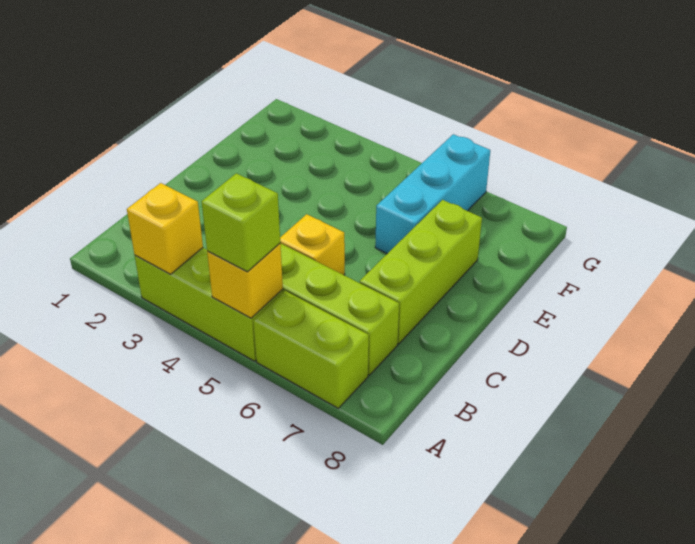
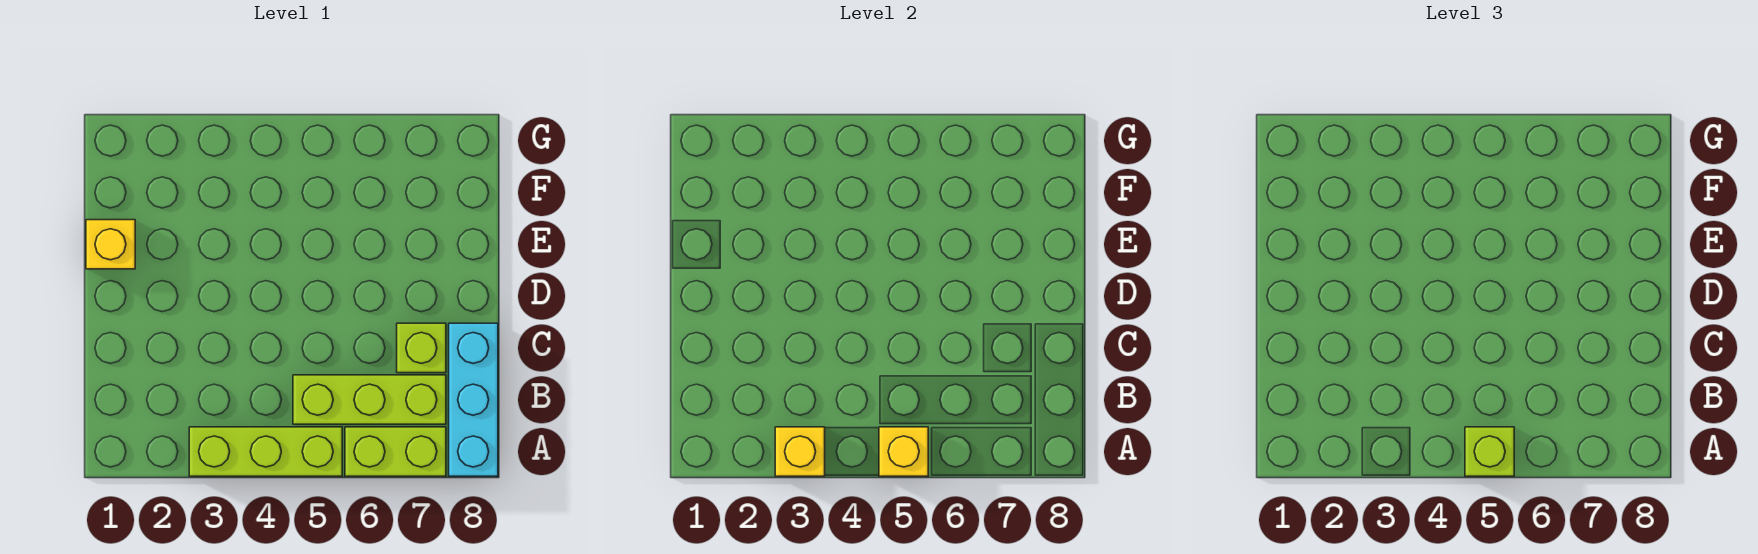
yellow 1x1 brick [280,214,345,275] -> yellow 1x1 brick moved to [86,220,135,269]
lime 1x3 brick [360,200,482,344] -> lime 1x1 brick [397,323,446,373]
cyan 1x3 brick [375,134,490,254] -> cyan 1x3 brick moved to [449,323,498,476]

